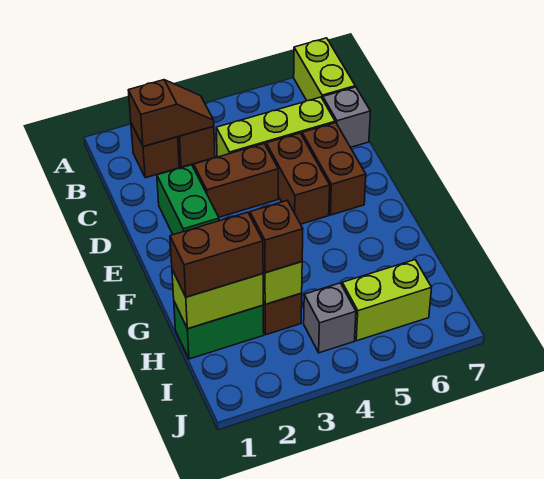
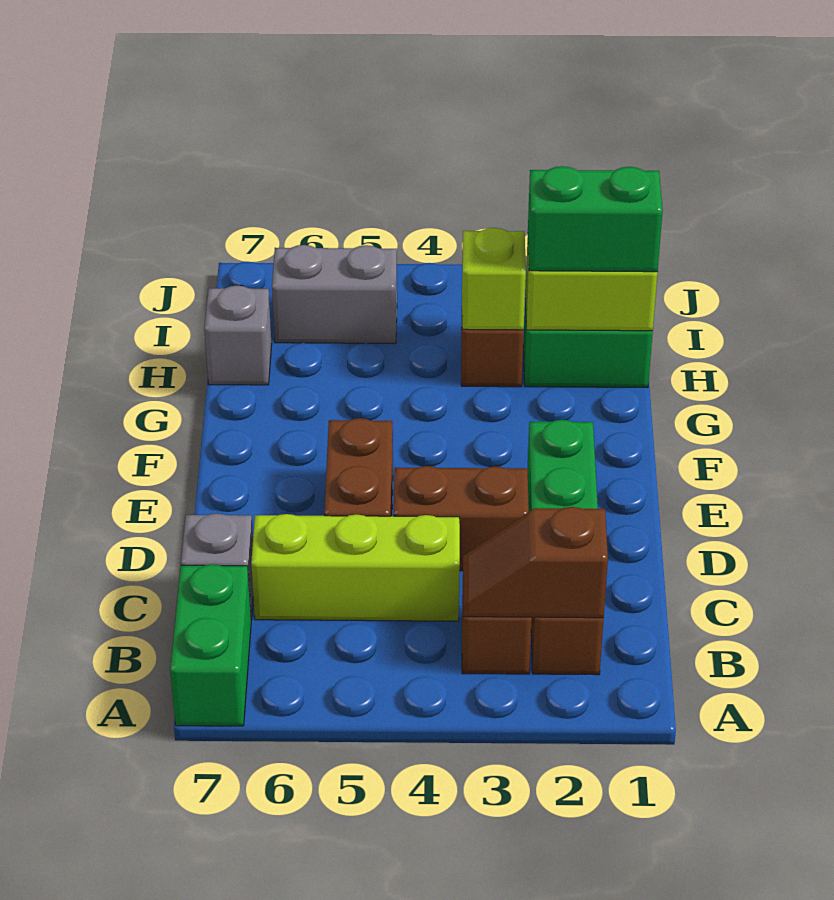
lime 1x2 brick [294,38,355,101] -> green 1x2 brick [170,564,251,726]
brown 1x2 brick [302,123,366,215] -> none
brown 1x2 brick [170,212,263,297] -> green 1x2 brick [528,166,663,272]
brown 1x1 brick [250,201,303,273] -> none
grey 1x1 brick [304,283,356,353] -> grey 1x1 brick moved to [204,286,272,385]
lime 1x2 brick [342,260,432,341] -> grey 1x2 brick [272,245,397,344]

